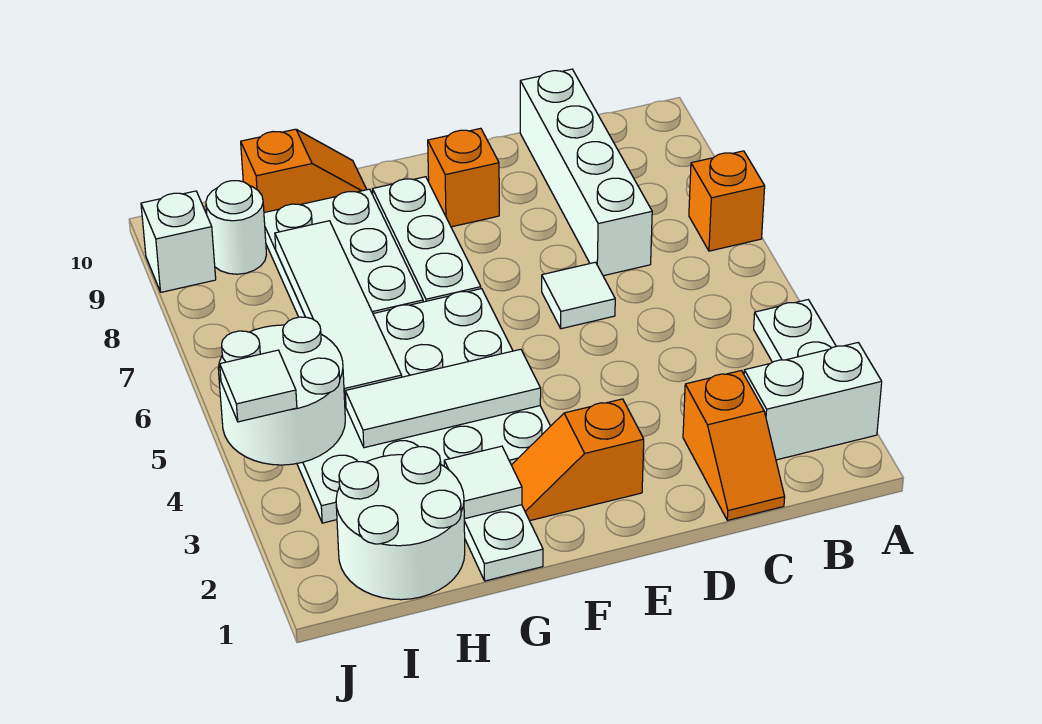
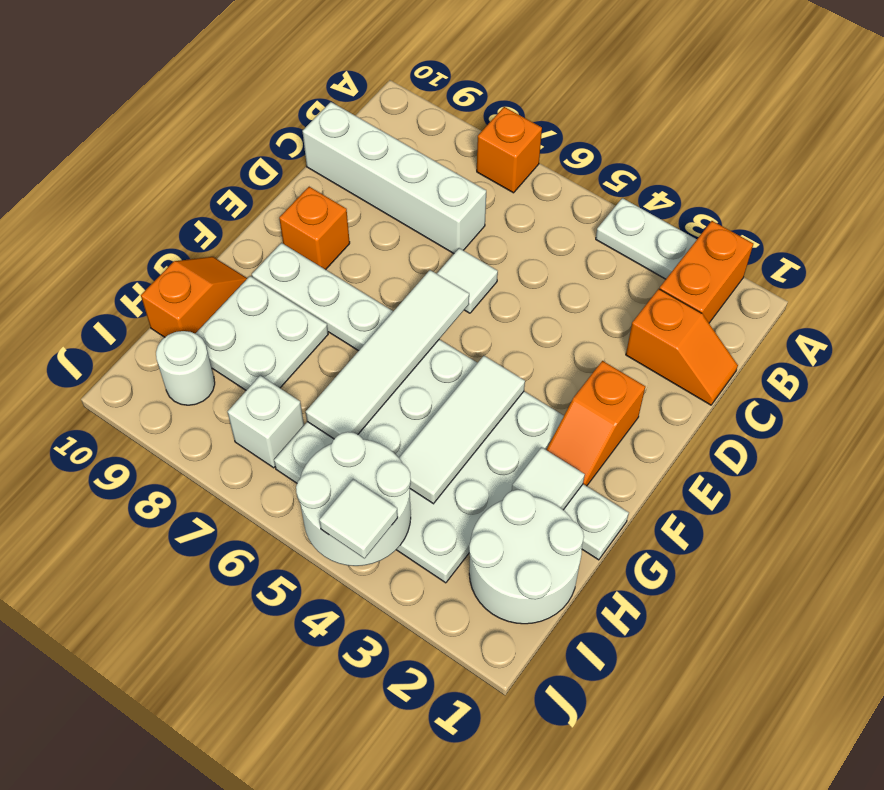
white 1x2 brick [744,343,882,460] -> orange 1x2 brick [660,221,753,323]
white 2x3 plate [264,189,423,317] -> white 2x2 plate [195,276,328,390]
white 1x4 tile [275,221,402,406] -> white 1x4 tile turned to [306,270,469,439]
white 1x1 brick [141,191,216,292] -> white 1x1 brick moved to [228,376,304,468]

